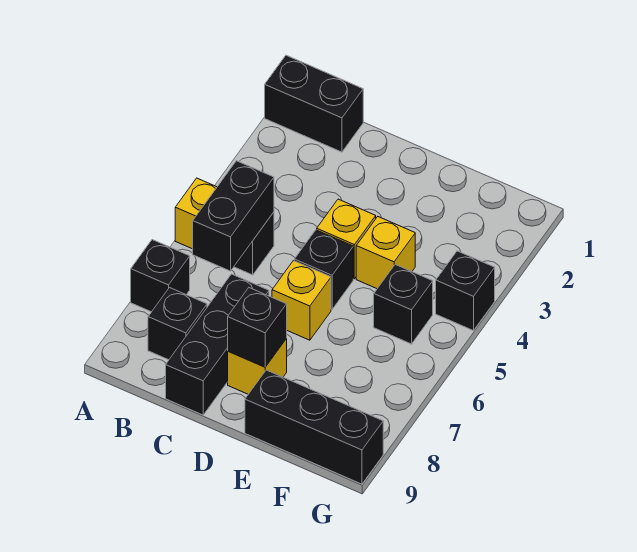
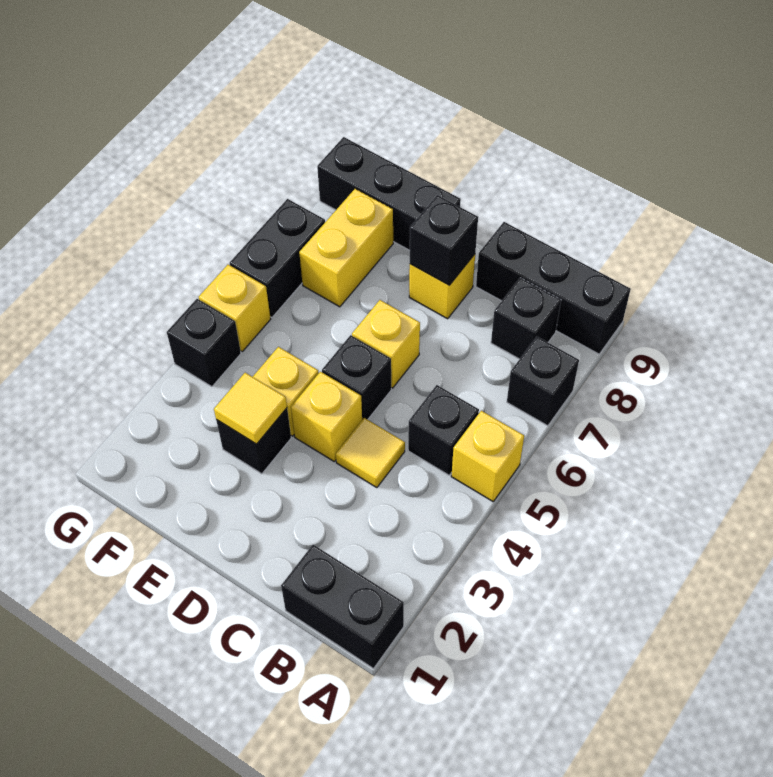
black 1x2 brick [193,161,274,271] -> black 1x2 brick moved to [230,199,325,317]
none -> yellow 1x1 tile [336,418,405,488]
black 1x3 brick [166,274,269,415] -> black 1x3 brick turned to [476,222,631,354]
none -> yellow 1x1 tile [214,373,287,444]
black 1x1 brick [374,264,433,344] -> black 1x1 brick moved to [216,408,291,474]
none -> yellow 1x2 brick [299,189,393,307]
none -> yellow 1x1 brick [199,265,271,351]

